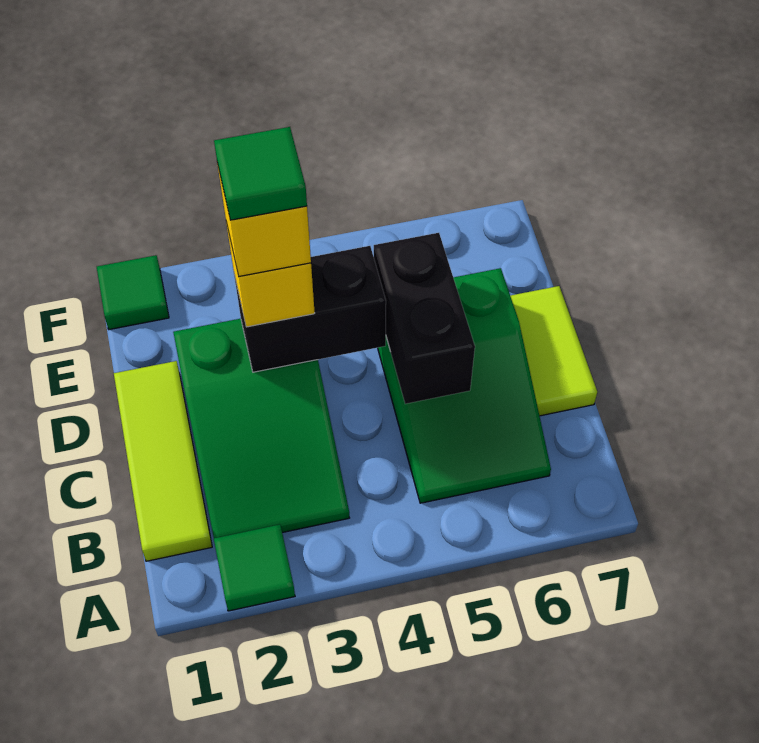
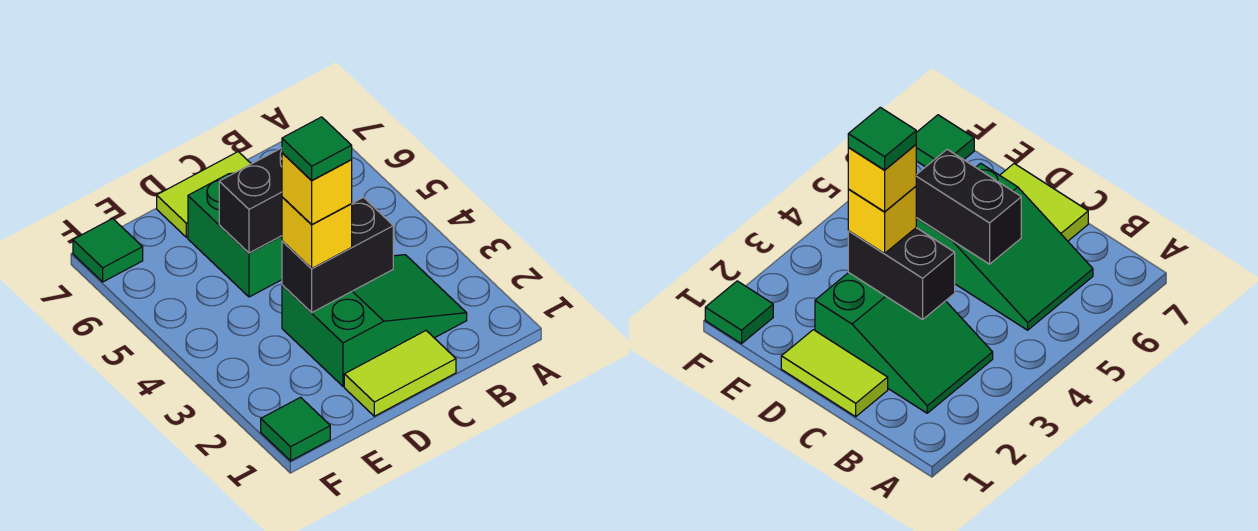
green 1x1 tile [214,524,295,611] -> green 1x1 tile moved to [73,219,143,282]
lime 1x3 tile [114,361,212,561] -> lime 1x2 tile [344,331,456,416]
black 1x2 brick [234,246,386,372] -> black 1x2 brick turned to [282,197,393,313]

